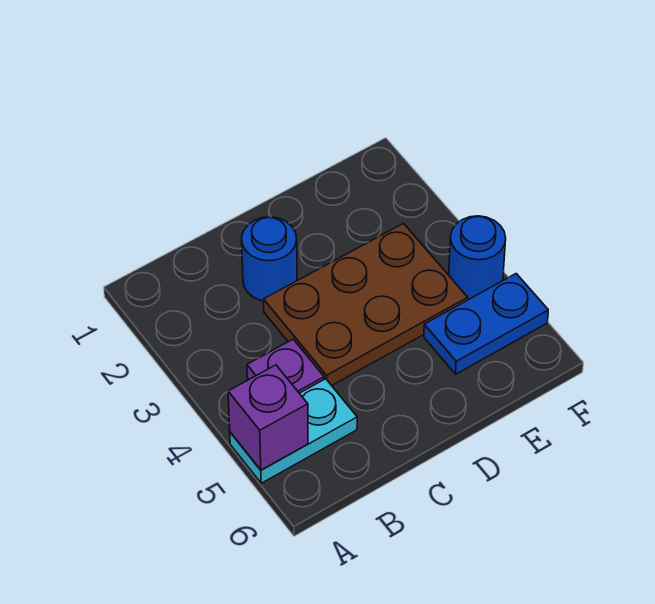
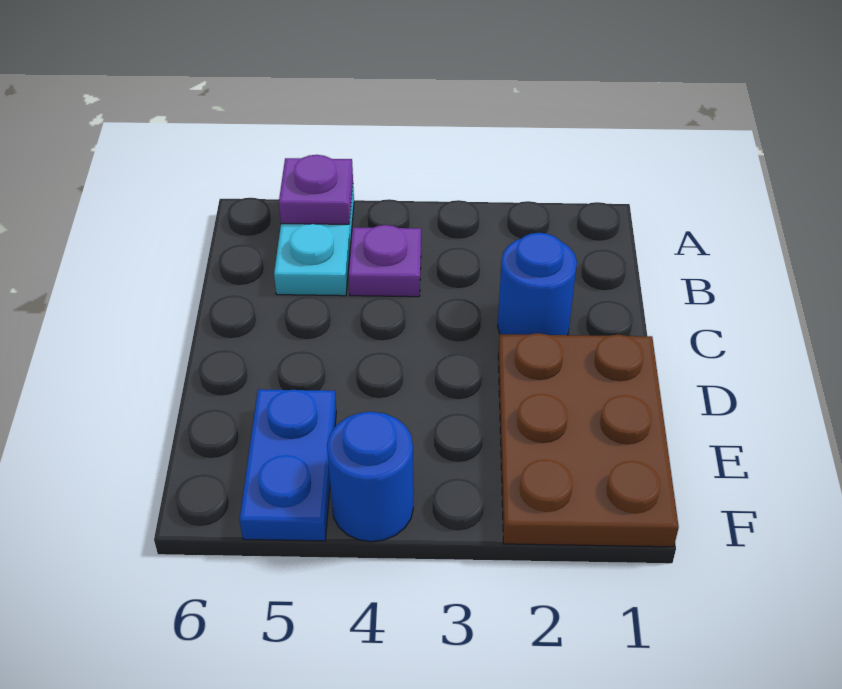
purple 1x1 brick [228,365,308,470] -> purple 1x1 plate [279,155,353,224]
brown 2x3 plate [264,223,468,386] -> brown 2x3 plate moved to [498,333,679,547]

